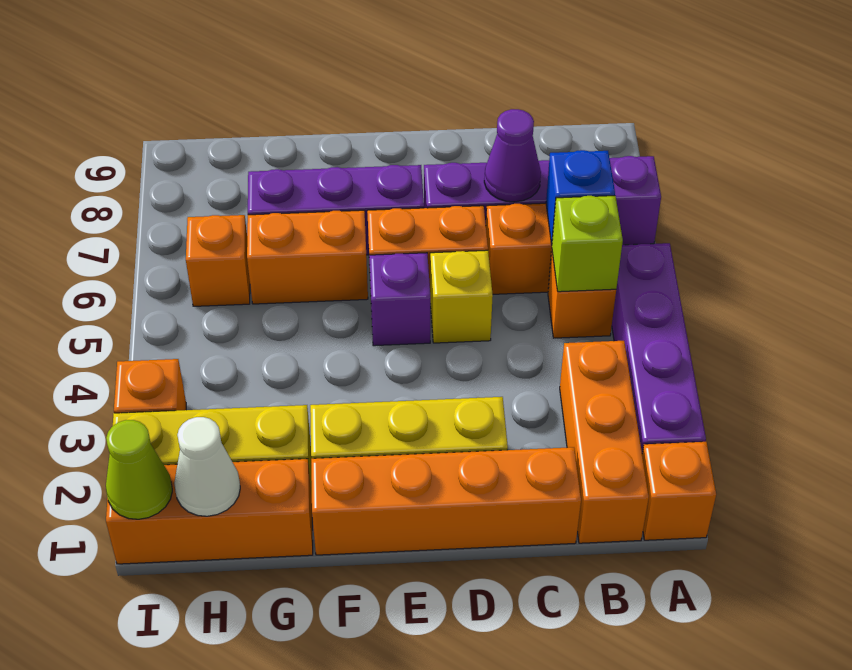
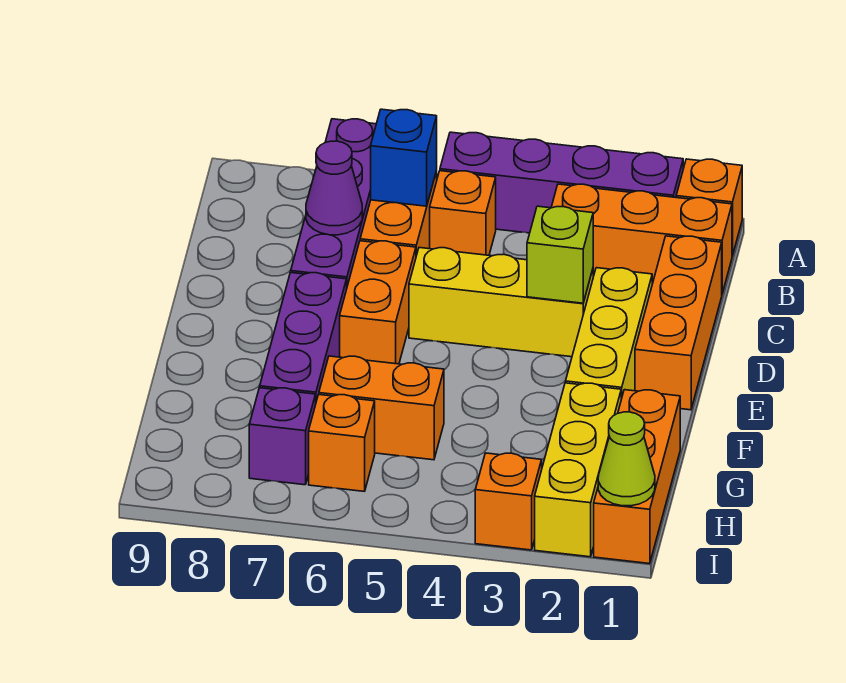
lime 1x1 brick [552,196,623,292] -> lime 1x1 brick moved to [527,206,593,303]
orange 1x4 brick [311,447,581,555] -> orange 1x3 brick [635,236,722,410]
yellow 1x1 brick [430,250,493,343] -> yellow 1x3 brick [409,248,593,357]
purple 1x1 brick [369,253,431,346] -> purple 1x1 brick moved to [249,388,316,485]
orange 1x2 brick [247,210,368,304] -> orange 1x2 brick turned to [319,356,444,460]
white 1x1 cone [174,417,240,516] -> none

